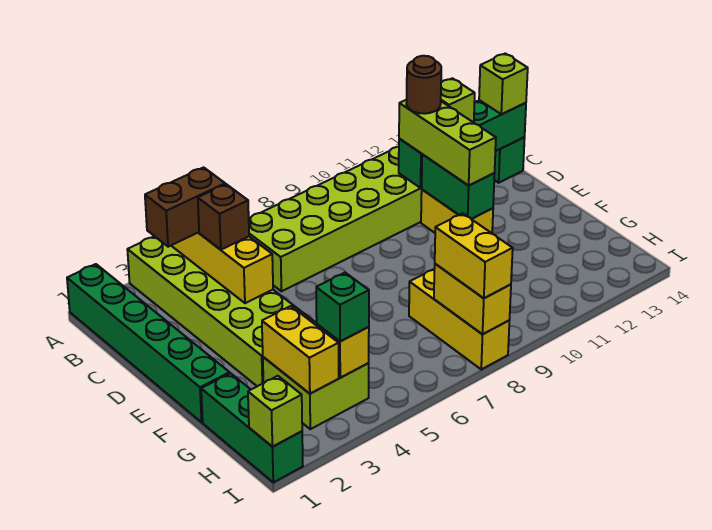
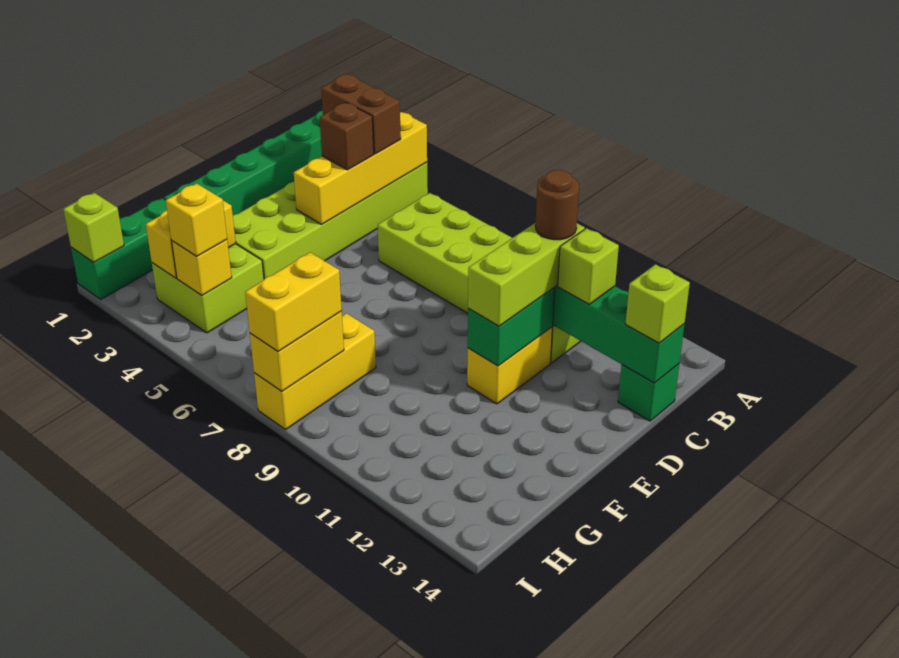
green 1x1 brick [316,273,369,342] -> yellow 1x1 brick [166,183,227,256]

